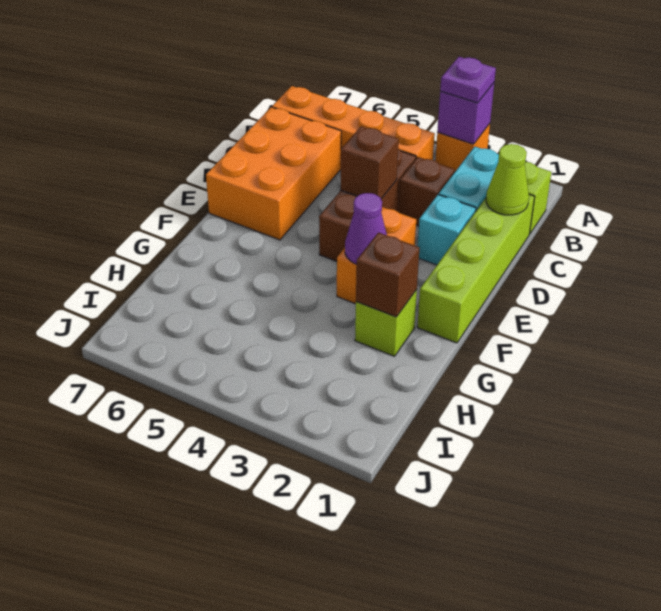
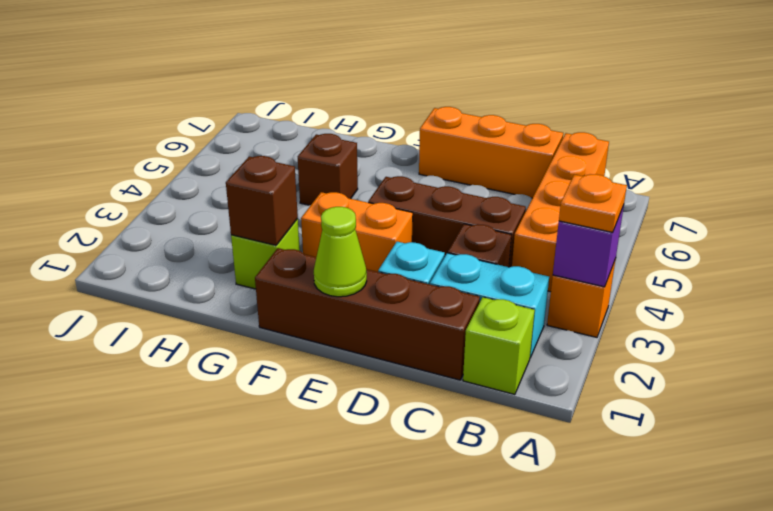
purple 1x1 plate [440,57,496,103] -> orange 1x1 plate [559,174,627,232]
lime 1x4 brick [417,195,535,343] -> brown 1x4 brick [255,248,480,380]
lime 1x1 cone [486,144,529,215] -> lime 1x1 cone moved to [314,207,367,297]
orange 2x3 brick [206,107,341,240] -> orange 1x3 brick [419,107,563,198]
brown 1x1 brick [341,126,399,199] -> brown 1x1 brick moved to [298,134,358,205]
purple 1x1 cone [345,193,387,264] -> none

